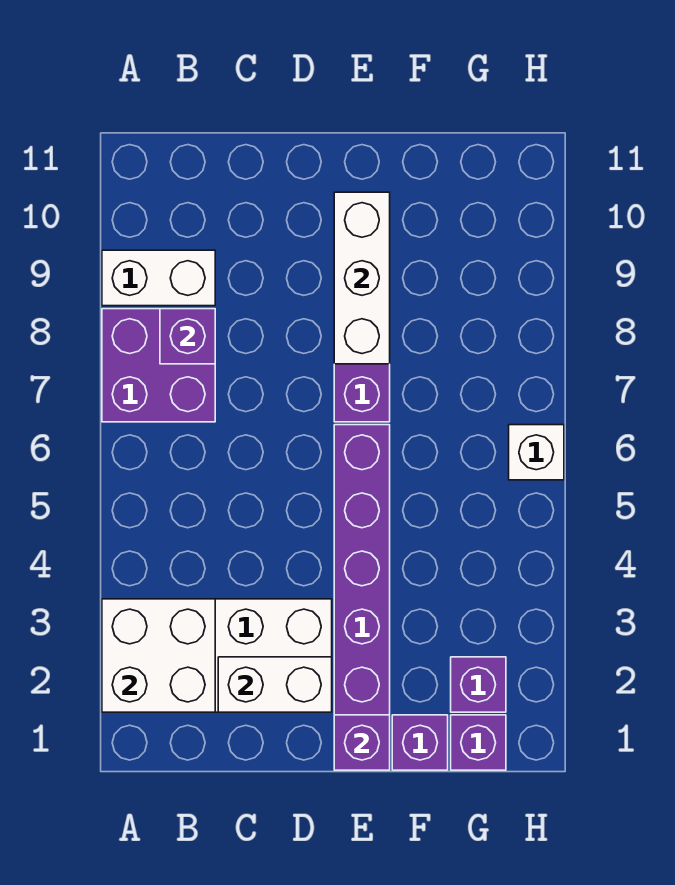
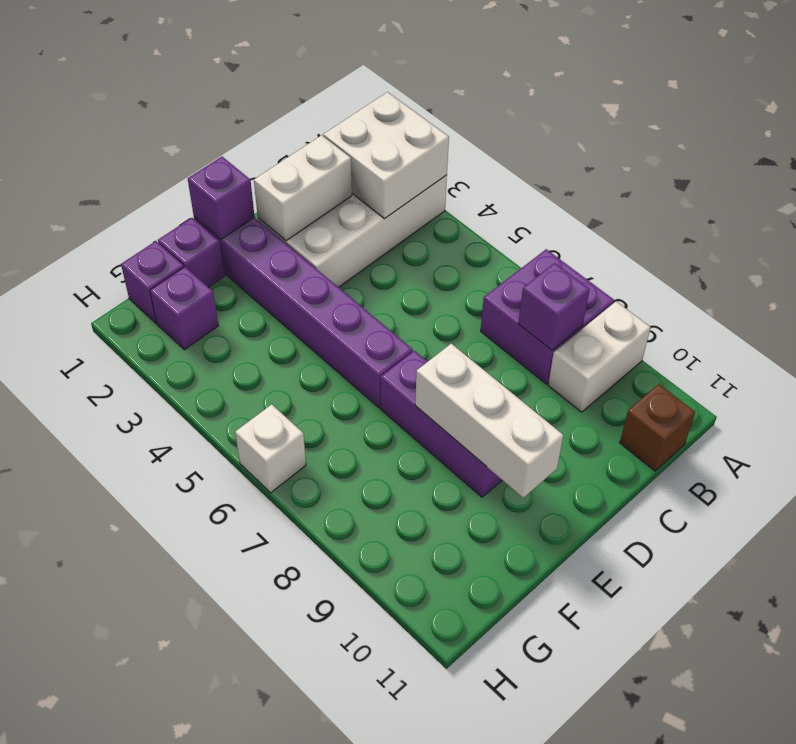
none -> brown 1x1 brick [620,384,695,471]

